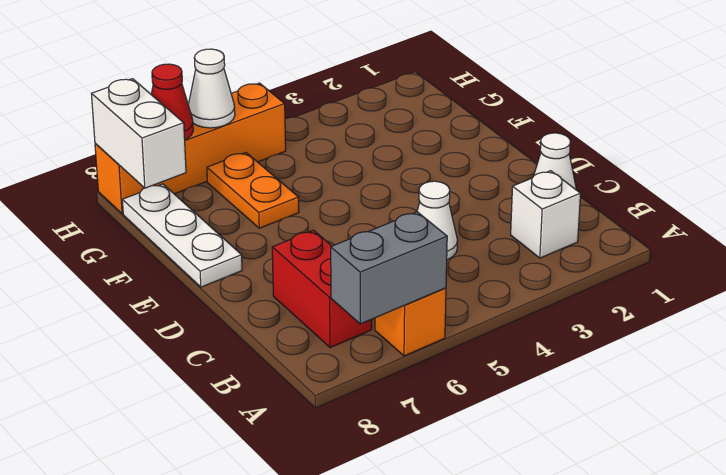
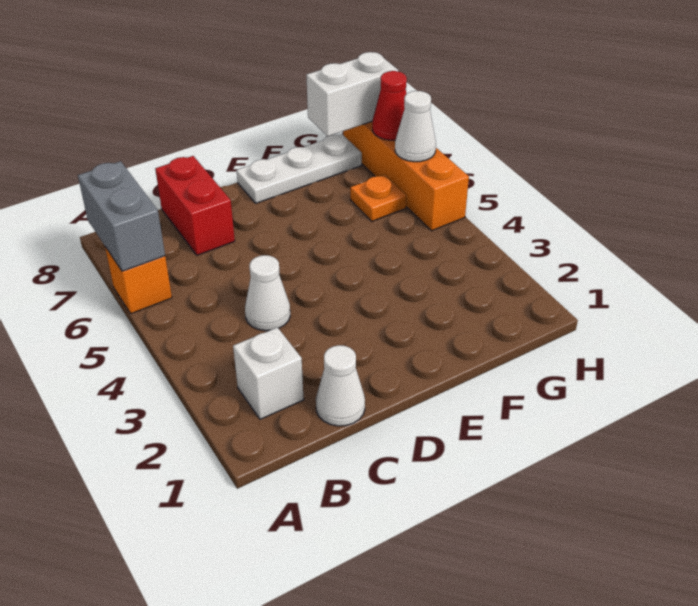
red 1x2 brick [272,230,372,348] -> red 1x2 brick turned to [155,156,235,255]
orange 1x2 plate [207,153,299,228] -> orange 1x1 plate [350,175,406,221]

